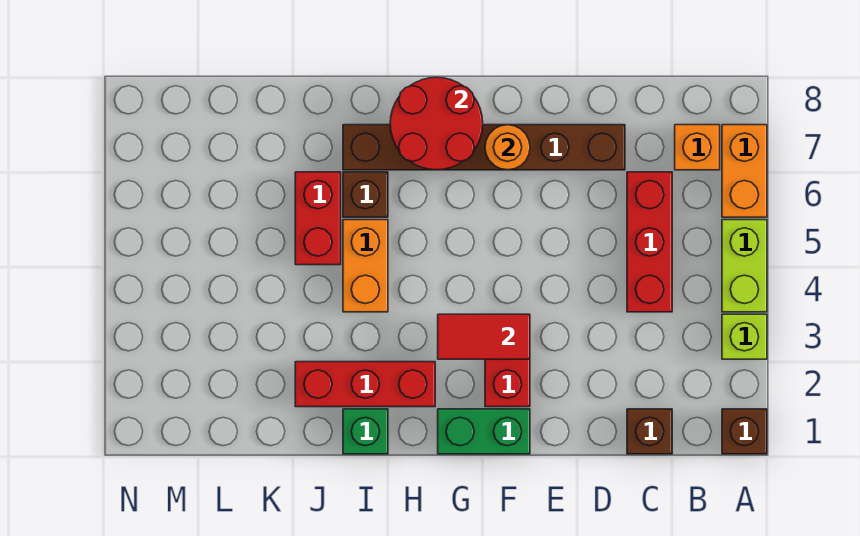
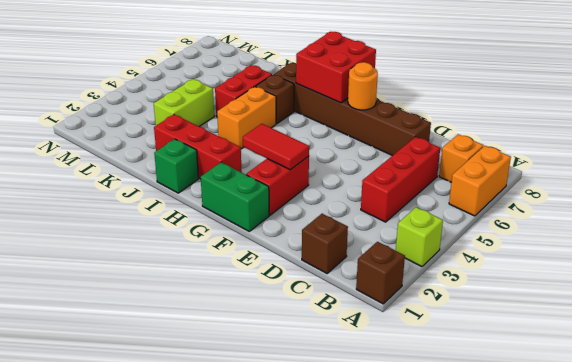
lime 1x2 brick [722,220,767,312] -> lime 1x2 brick moved to [154,79,214,127]
red 2x2 round brick [390,77,483,170] -> red 2x2 brick [296,32,376,103]

